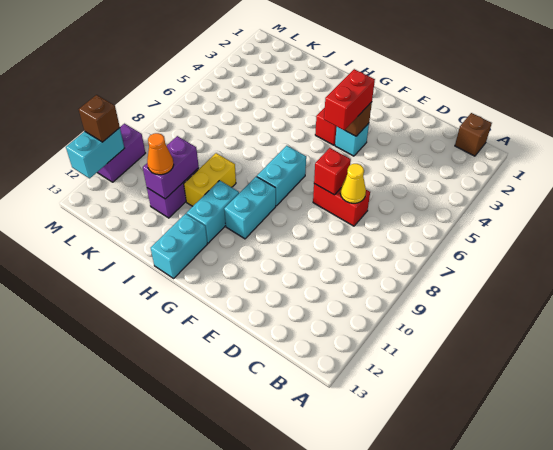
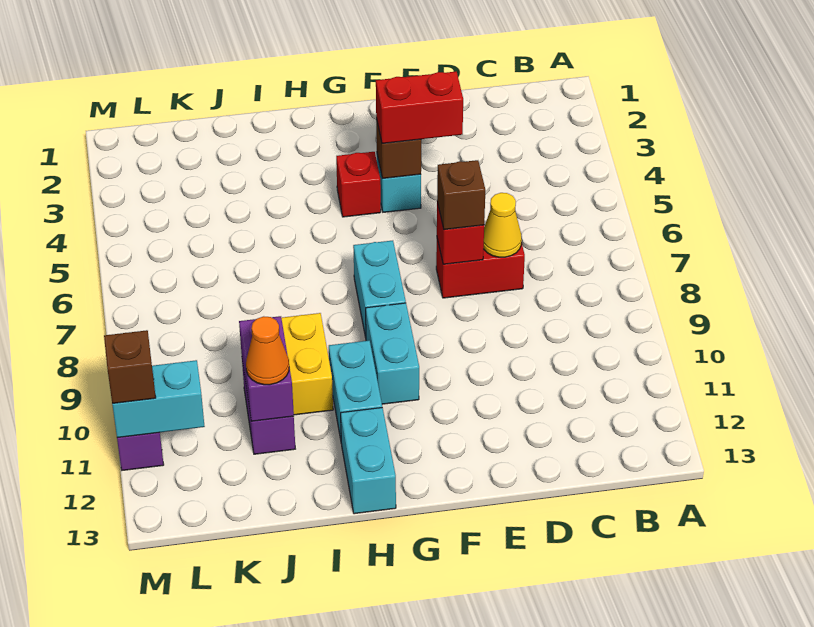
brown 1x1 brick [455,113,492,156] -> brown 1x1 brick moved to [437,160,485,230]
red 1x2 brick [324,69,375,130] -> red 1x2 brick turned to [376,72,463,143]
cyan 1x2 brick [66,128,125,178] -> cyan 1x2 brick turned to [112,360,205,438]

